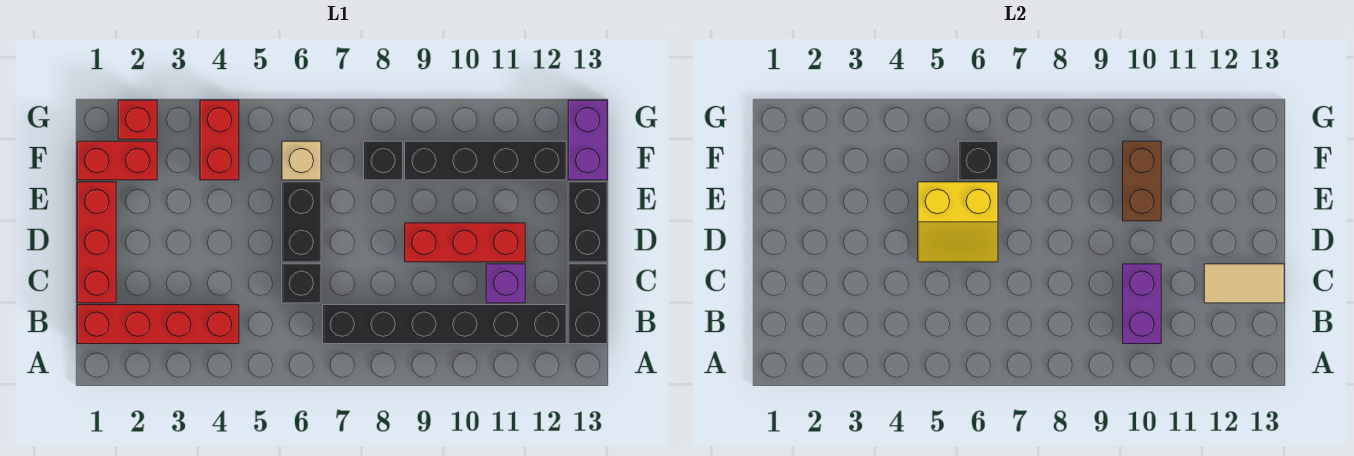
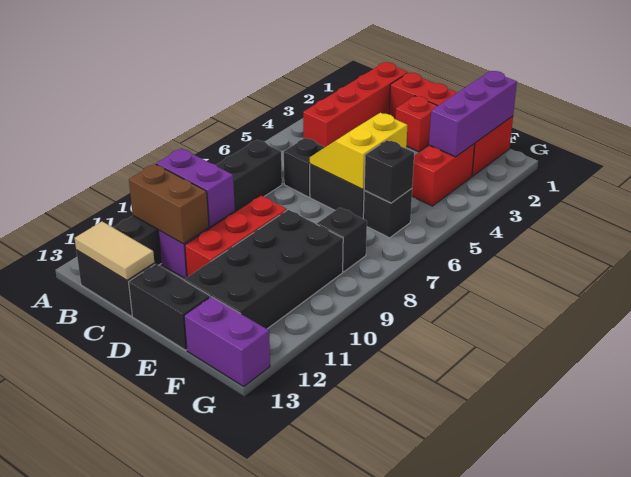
tan 1x2 tile [1204,264,1284,303] -> tan 1x2 tile turned to [75,221,154,280]
brown 1x2 brick [1123,141,1161,221] -> brown 1x2 brick moved to [129,164,209,244]
none -> purple 1x3 brick [429,71,517,157]
red 1x2 brick [200,100,239,180] -> red 1x2 brick turned to [412,144,475,206]
tan 1x1 brick [282,141,321,180] -> black 1x1 brick [363,189,412,238]
black 1x4 brick [405,141,566,180] -> black 2x4 brick [185,210,343,329]
red 1x1 brick [118,100,157,139] -> red 1x1 brick moved to [396,96,438,152]

